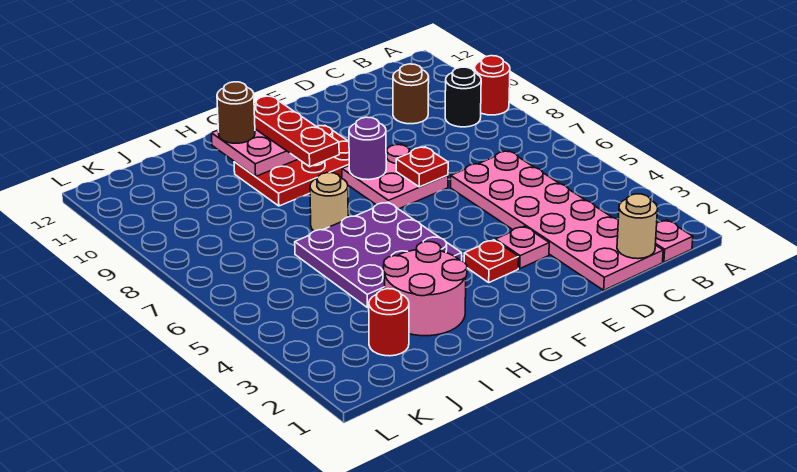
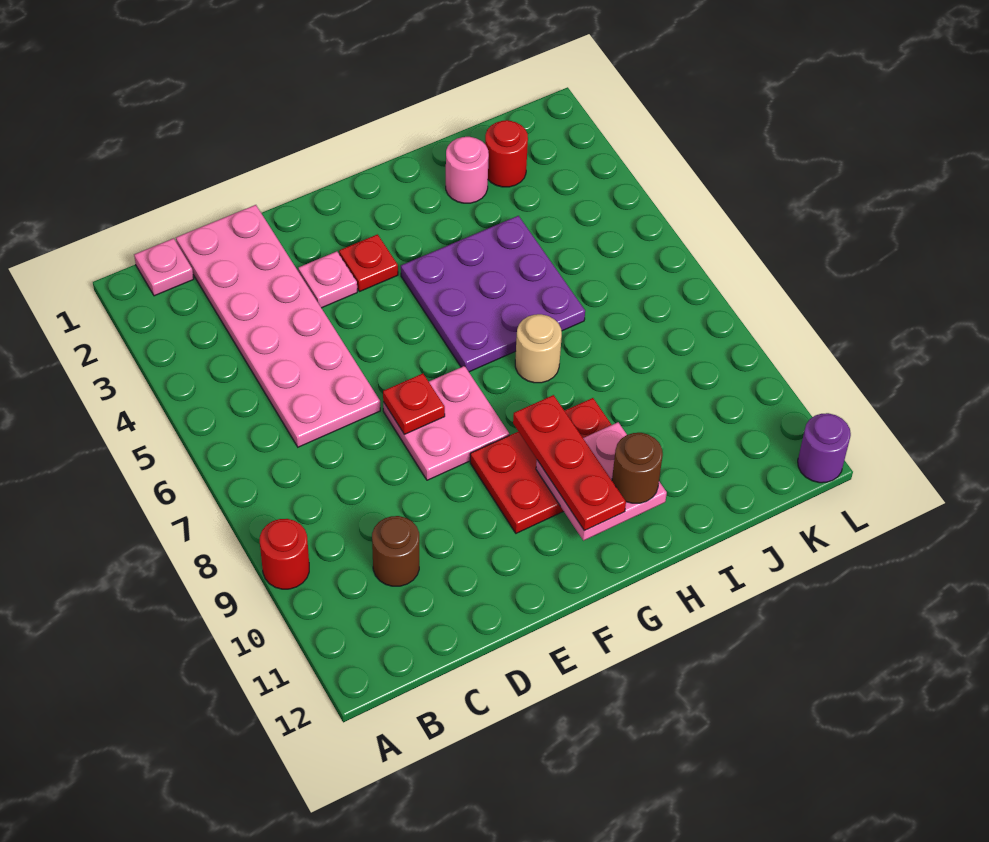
black 1x1 round brick [445,67,481,127] -> none
tan 1x1 round brick [617,194,658,259] -> none
purple 1x1 round brick [349,117,386,180] -> purple 1x1 round brick moved to [798,413,851,483]
pink 2x2 round brick [384,242,467,336] -> pink 1x1 round brick [446,137,489,203]

